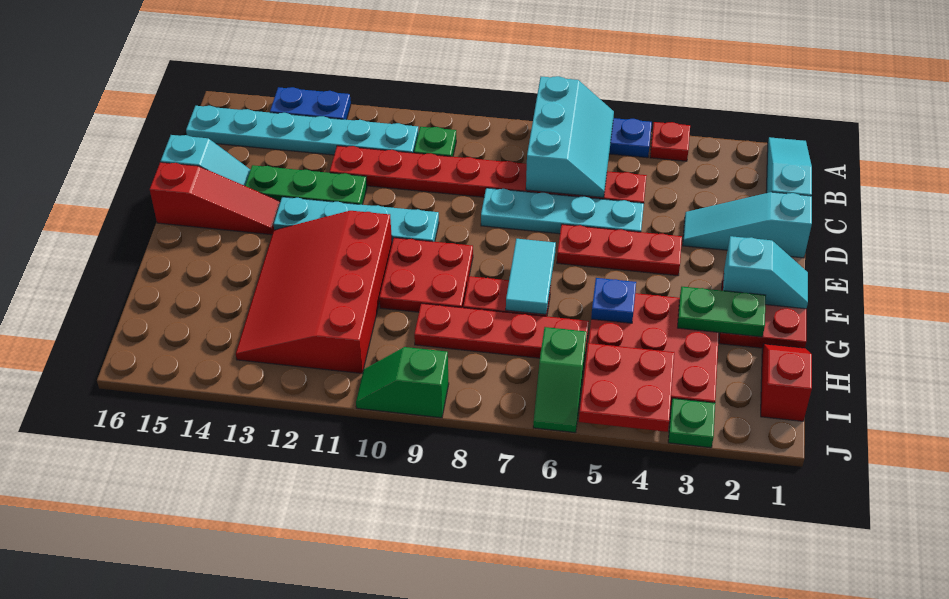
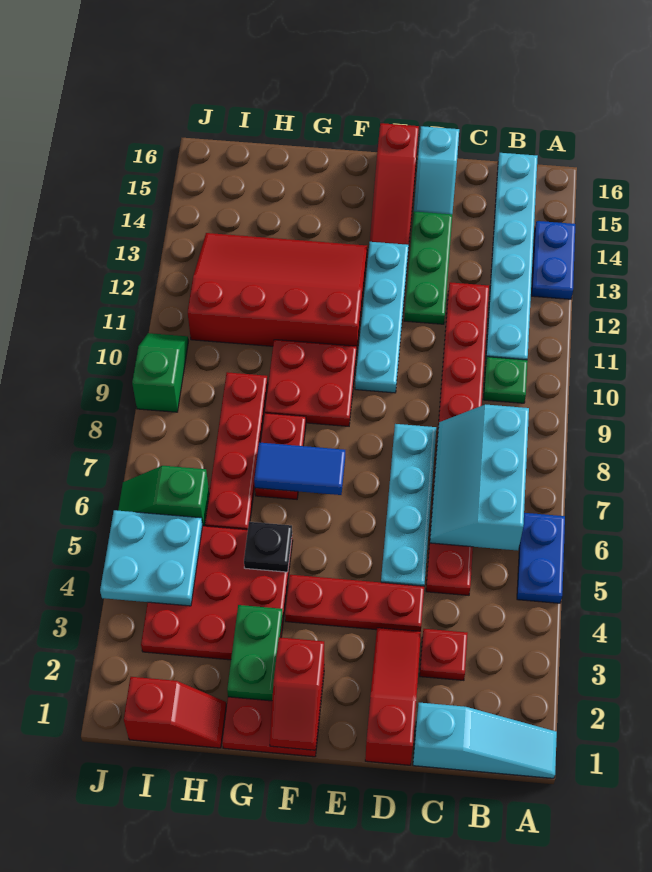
red 1x1 plate [650,122,690,161] -> red 1x1 plate moved to [420,629,468,680]
cyan 2x3 slope [526,76,614,198] -> cyan 2x3 slope turned to [430,404,529,551]
cyan 1x3 slope [683,192,812,258] -> red 1x3 slope [365,628,421,765]
red 1x3 plate [557,224,682,276] -> red 1x3 plate turned to [285,575,424,631]
cyan 1x2 slope [723,236,808,309] -> red 1x2 slope [270,637,324,750]
cyan 1x2 tile [506,239,556,314] -> blue 1x2 tile [254,442,345,495]
blue 1x1 plate [591,278,636,323] -> black 1x1 plate [244,522,292,572]
red 2x2 plate [579,343,674,432] -> cyan 2x2 plate [100,510,203,606]
green 1x1 plate [668,398,715,448] -> none

